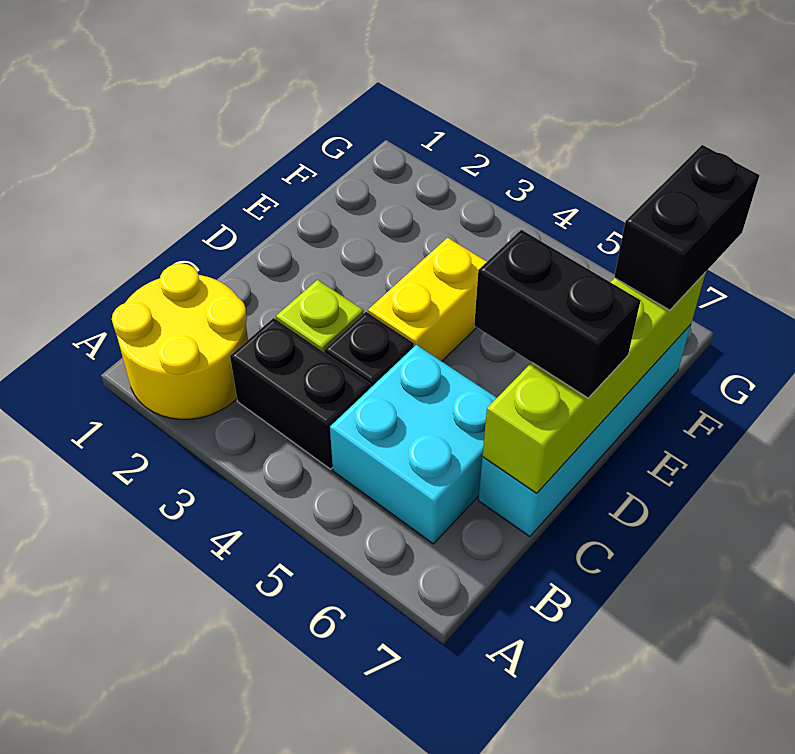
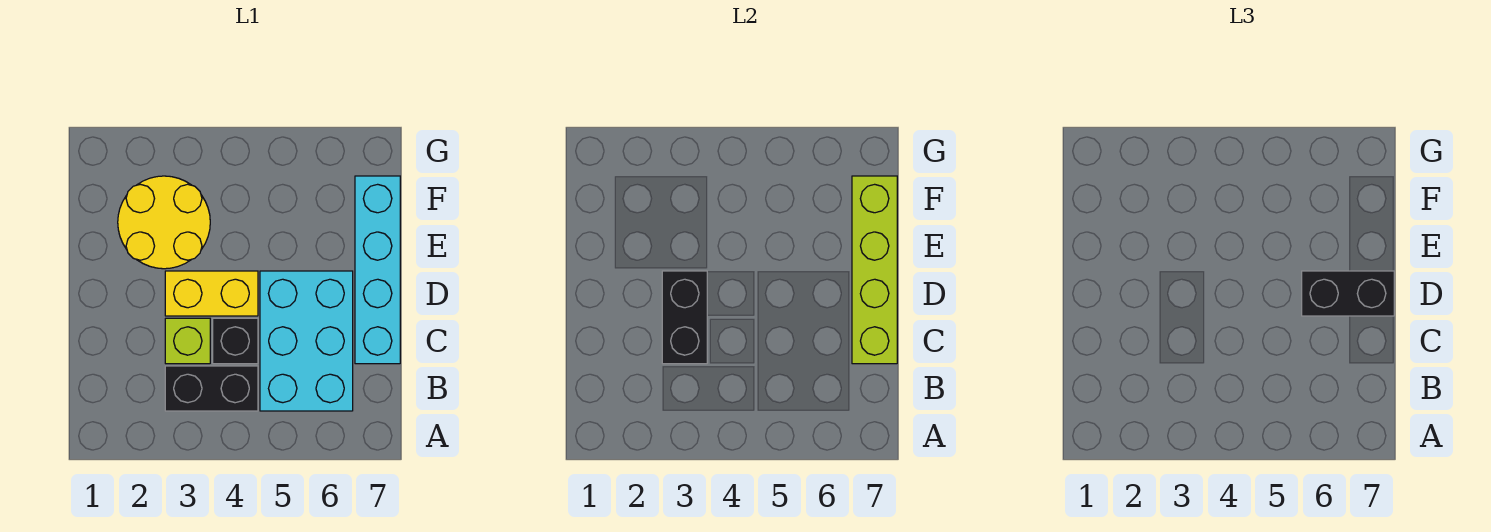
yellow 2x2 round brick [112,264,248,419] -> yellow 2x2 round brick moved to [118,176,210,269]
cyan 2x2 brick [330,345,497,544] -> cyan 2x3 brick [260,271,353,411]
yellow 1x2 brick [368,238,487,361] -> yellow 1x2 brick turned to [165,271,258,316]
black 1x2 brick [614,145,759,310] -> black 1x2 brick moved to [662,271,707,364]

